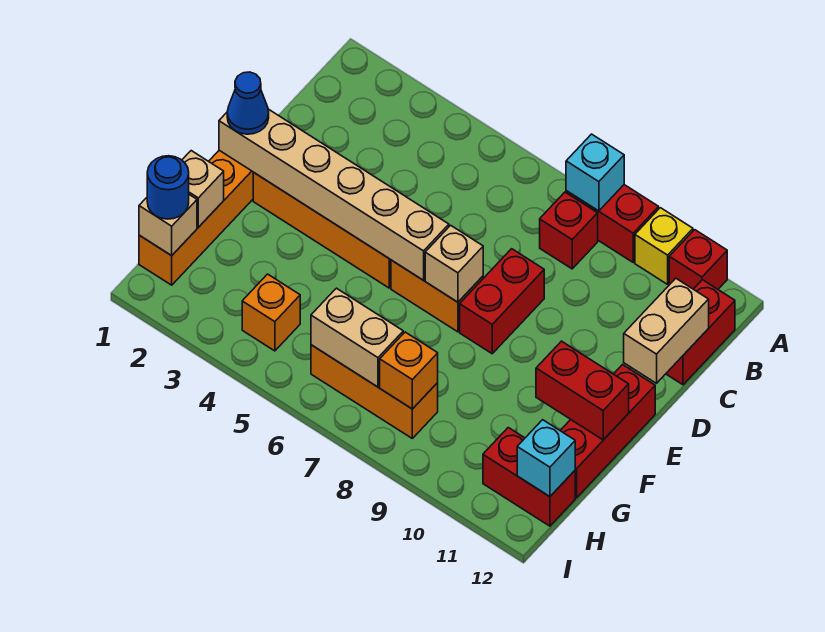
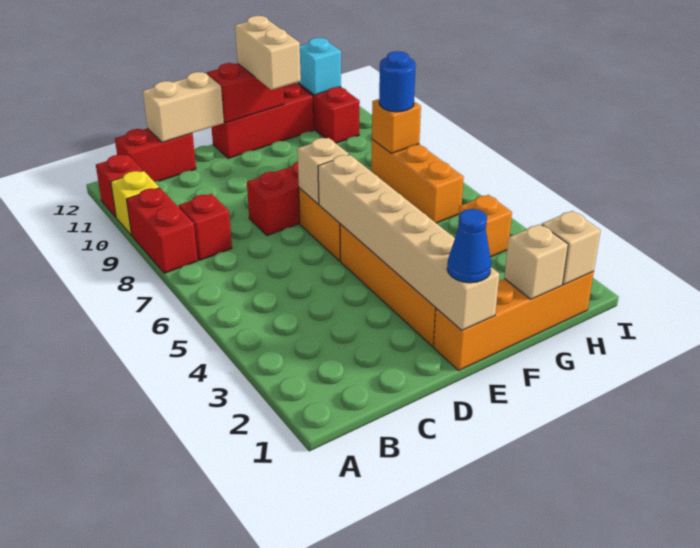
cyan 1x1 brick [566,134,624,211] -> none
red 1x2 brick [536,341,629,440] -> red 1x2 brick turned to [207,63,284,123]
blue 1x1 round brick [147,156,189,219] -> blue 1x1 round brick moved to [379,51,416,112]
tan 1x2 brick [311,288,403,387] -> tan 1x2 brick moved to [235,16,301,90]

